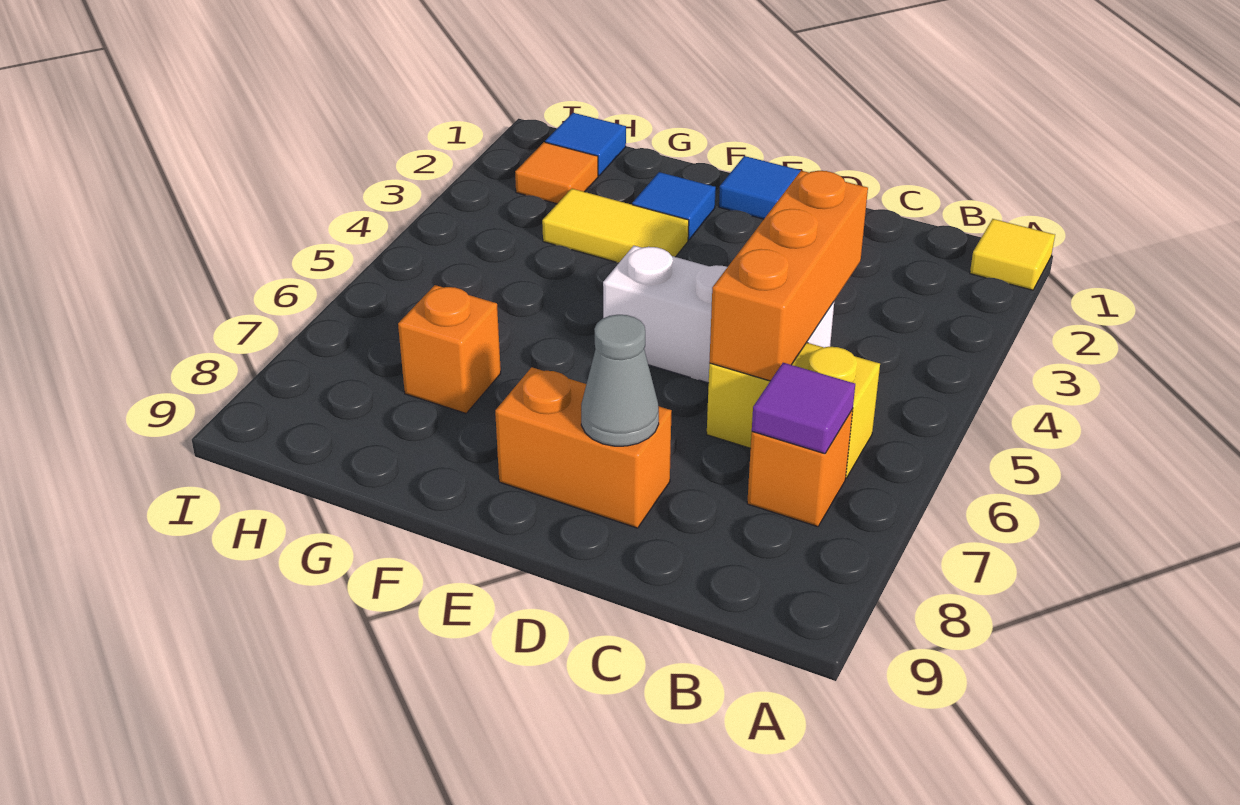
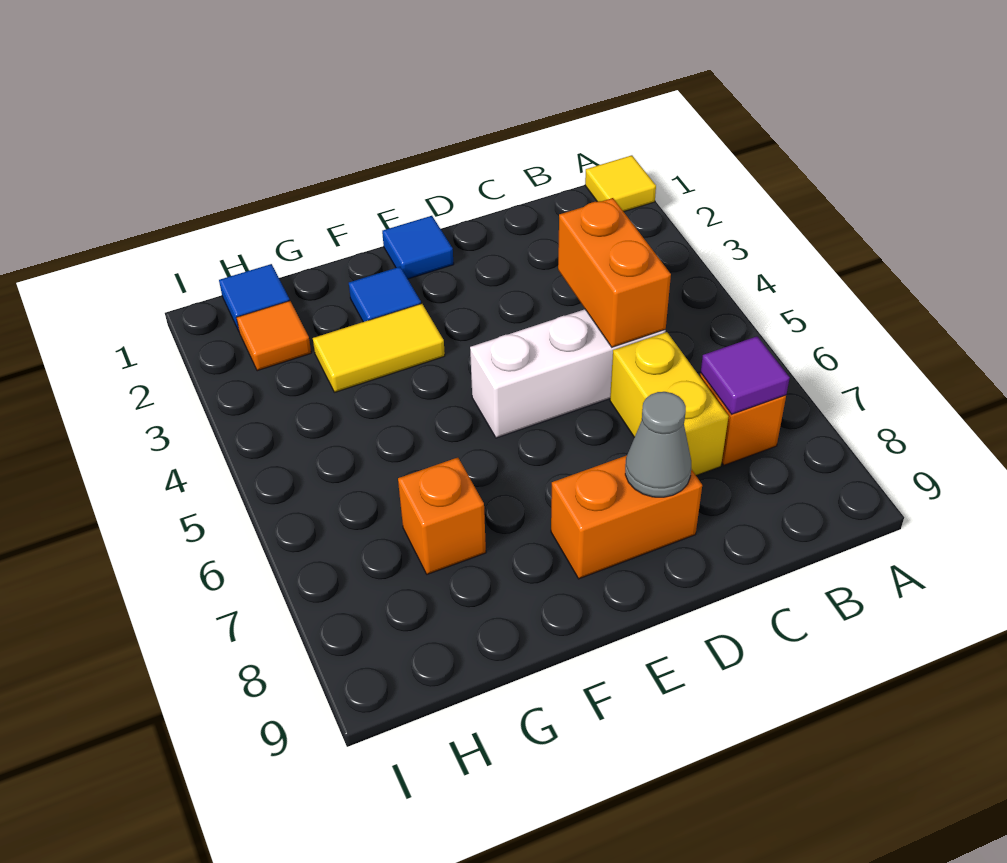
yellow 1x2 brick [707,343,880,478] -> yellow 1x2 brick turned to [610,332,729,476]
orange 1x3 brick [709,171,868,381] -> orange 1x2 brick [558,198,671,347]

